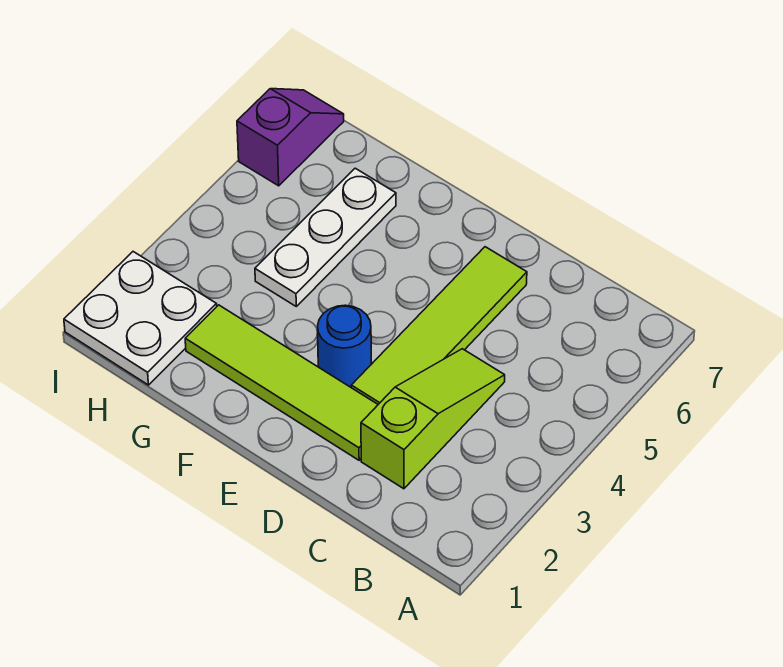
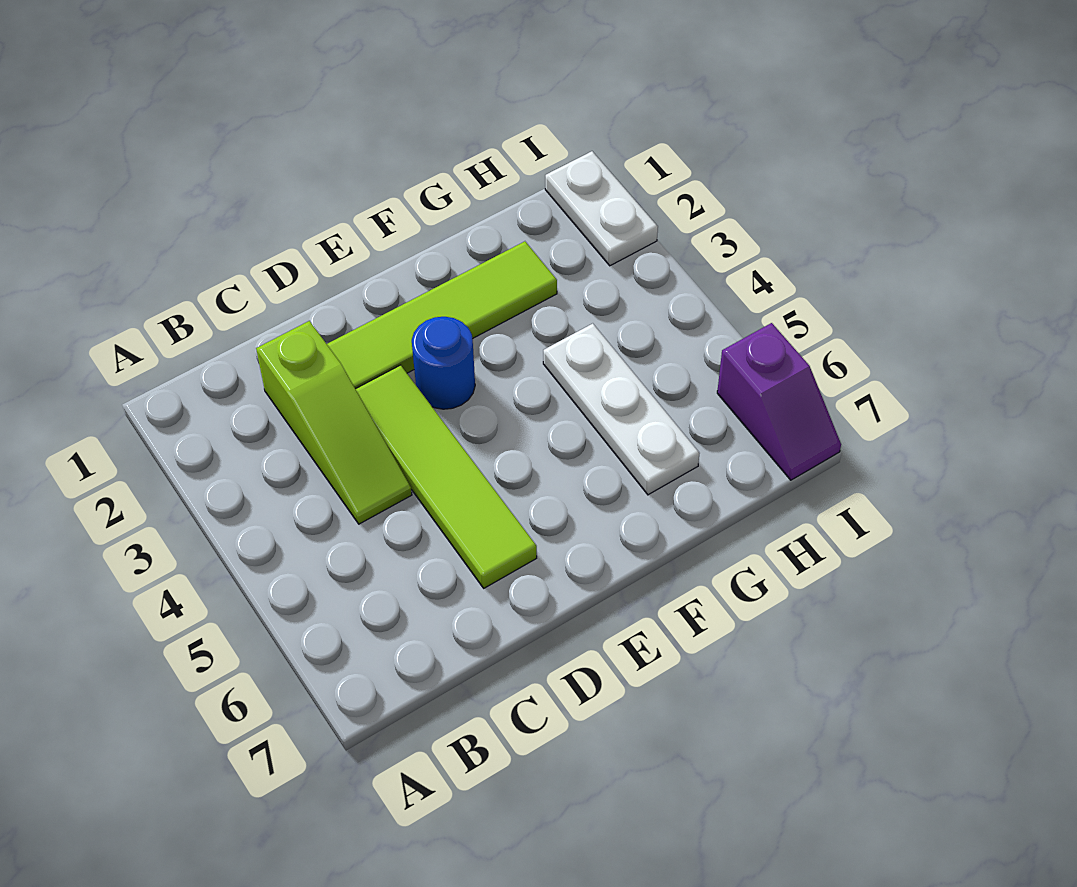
white 2x2 plate [64,252,217,385] -> white 1x2 plate [545,151,658,266]

